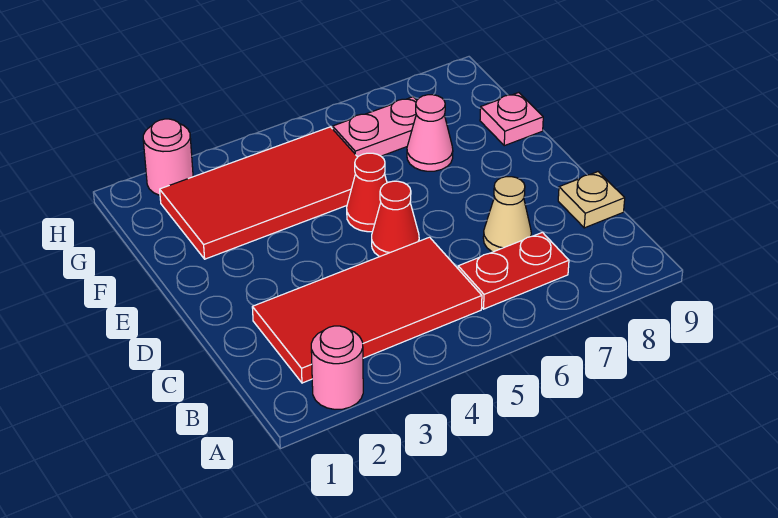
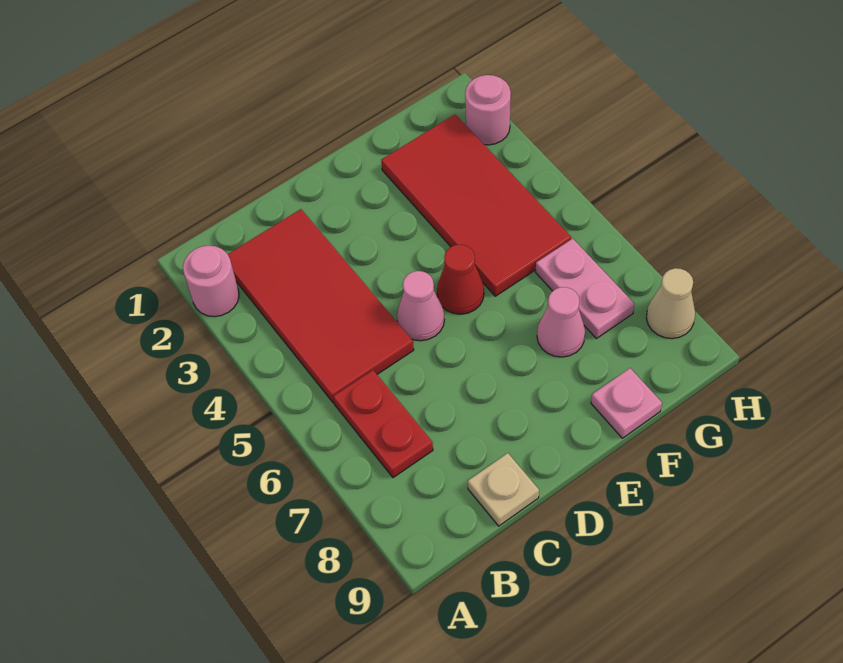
tan 1x1 cone [483,177,531,252] -> tan 1x1 cone moved to [646,268,695,339]
red 1x1 cone [372,181,419,257] -> pink 1x1 cone [397,271,444,341]

